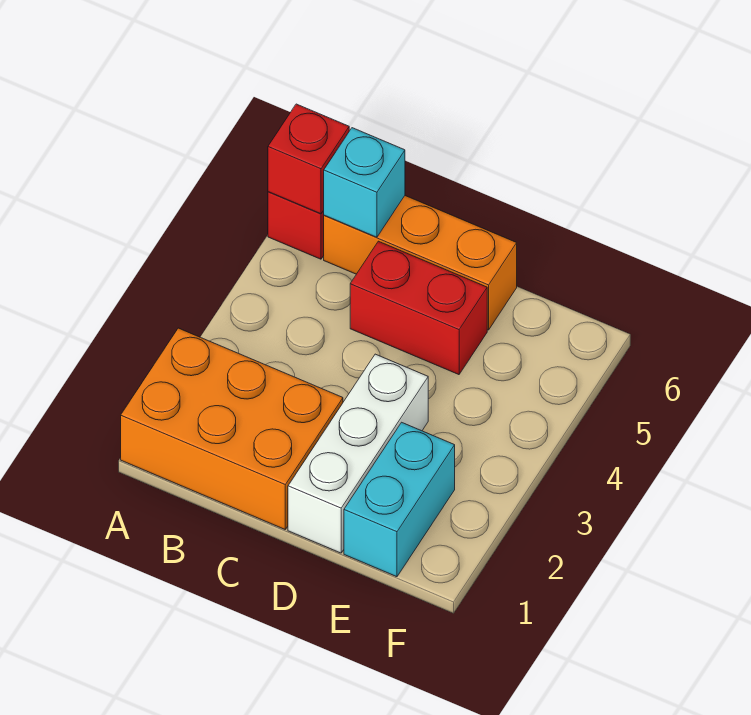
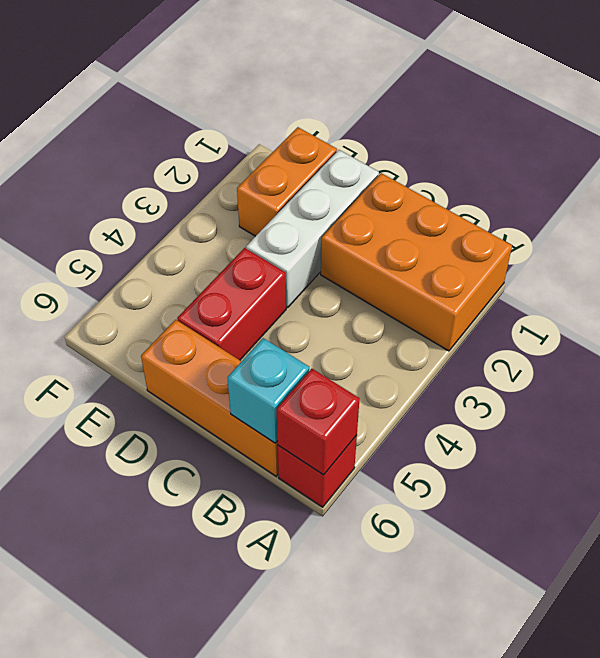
red 1x2 brick [350,241,487,375] -> red 1x2 brick turned to [177,248,286,360]
cyan 1x2 brick [344,422,455,577] -> orange 1x2 brick [237,127,337,236]

